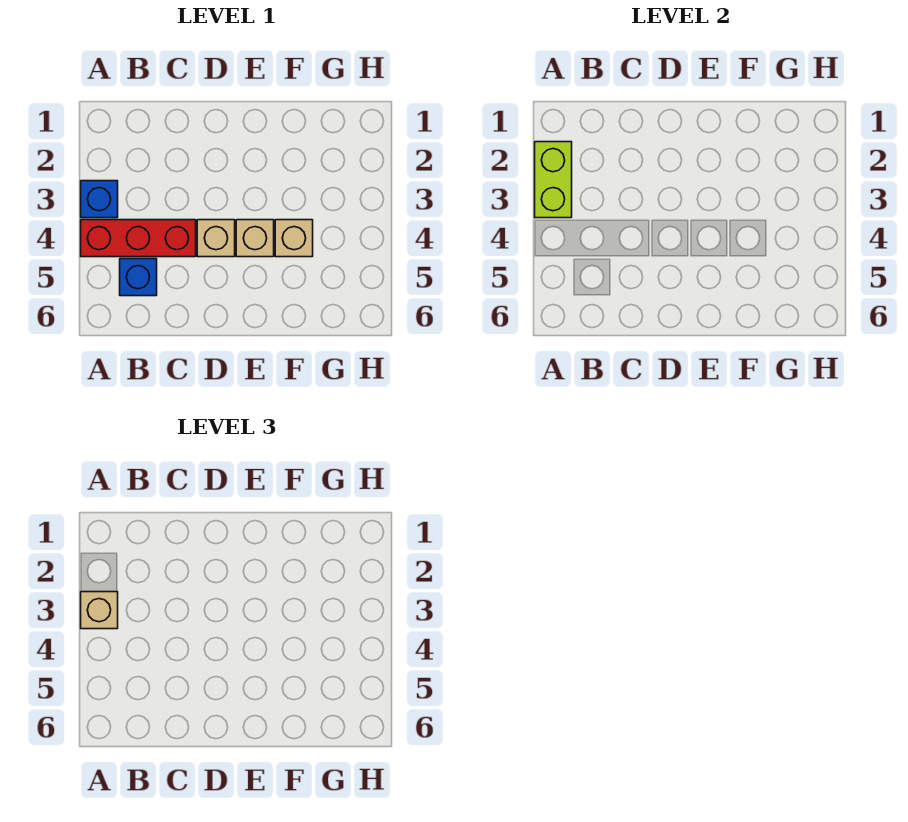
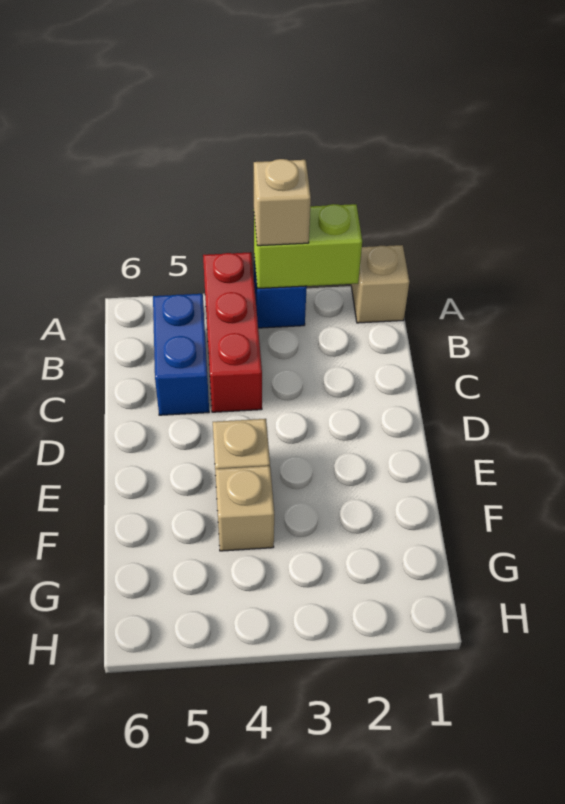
blue 1x1 brick [120,259,157,296] -> blue 1x2 brick [153,294,209,415]
tan 1x1 brick [197,220,235,257] -> tan 1x1 brick moved to [352,245,409,323]

